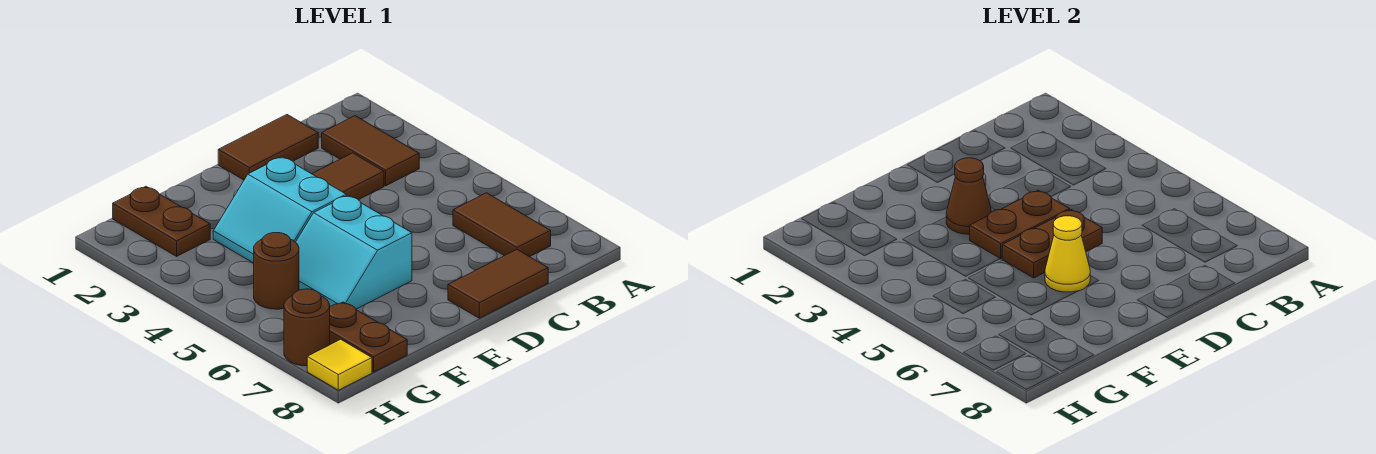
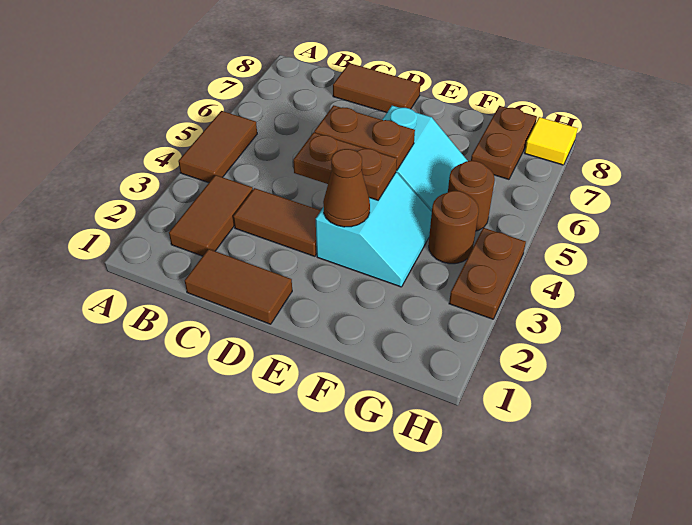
brown 1x2 tile [453,193,551,257] -> brown 1x2 tile moved to [178,111,257,183]
yellow 1x1 cone [1045,216,1090,292] -> none
brown 1x2 plate [113,186,210,256] -> brown 1x2 plate moved to [449,228,526,319]
brown 1x1 round brick [284,289,330,366] -> brown 1x1 round brick moved to [429,191,479,264]

